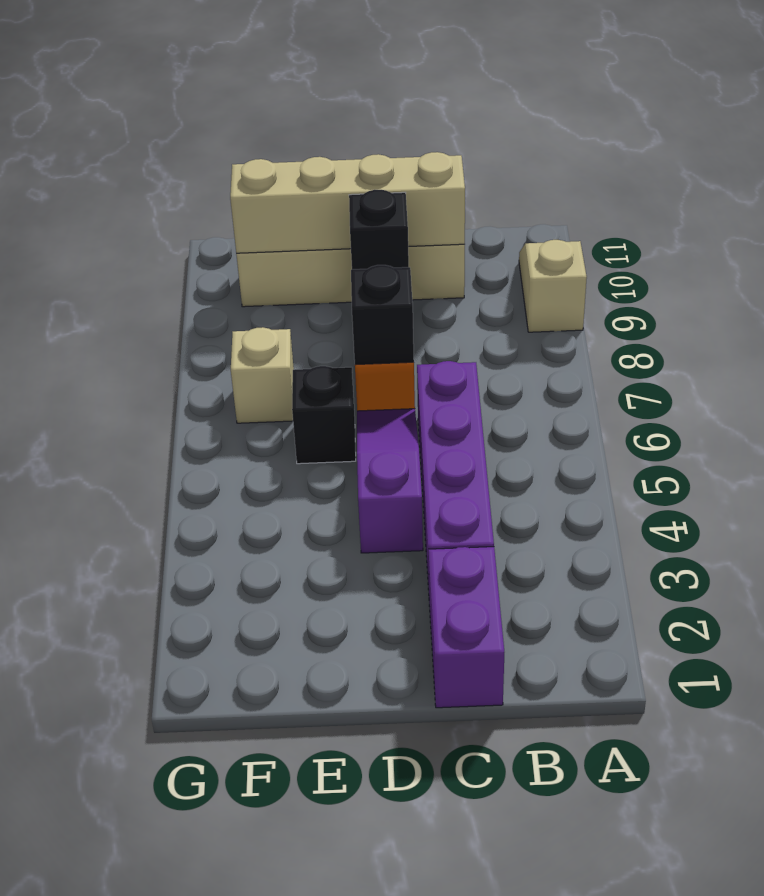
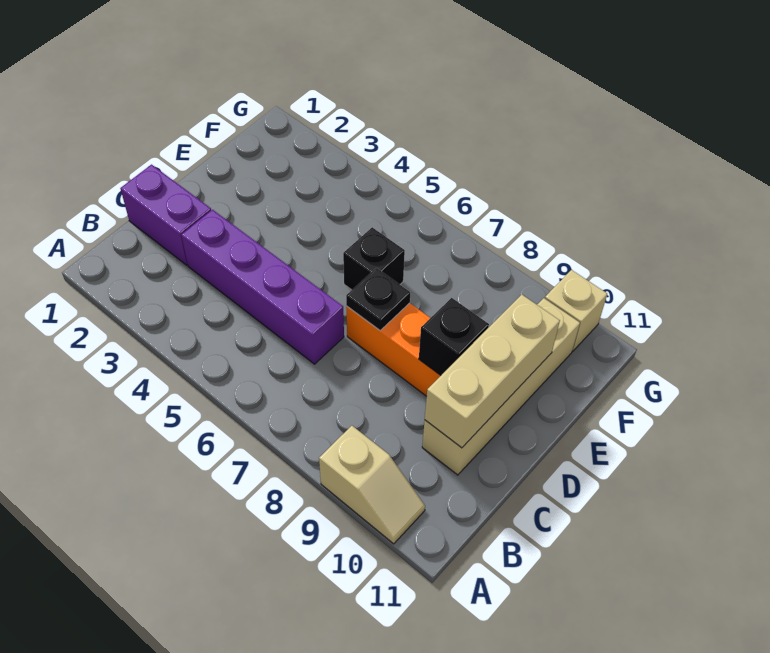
tan 1x4 brick [230,152,465,253] -> tan 1x3 brick [425,295,560,448]
purple 1x3 slope [357,409,423,553] -> none
black 1x1 brick [351,265,414,365] -> black 1x1 plate [346,268,410,330]
tan 1x1 brick [231,327,294,423] -> tan 1x1 brick moved to [545,270,607,351]

